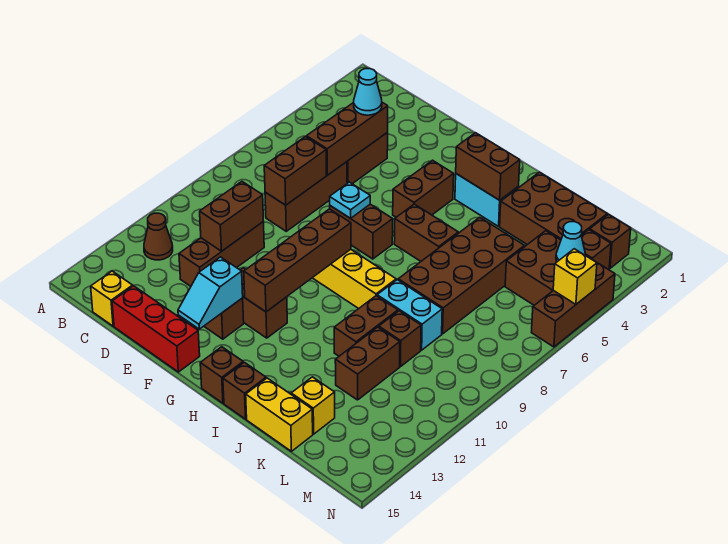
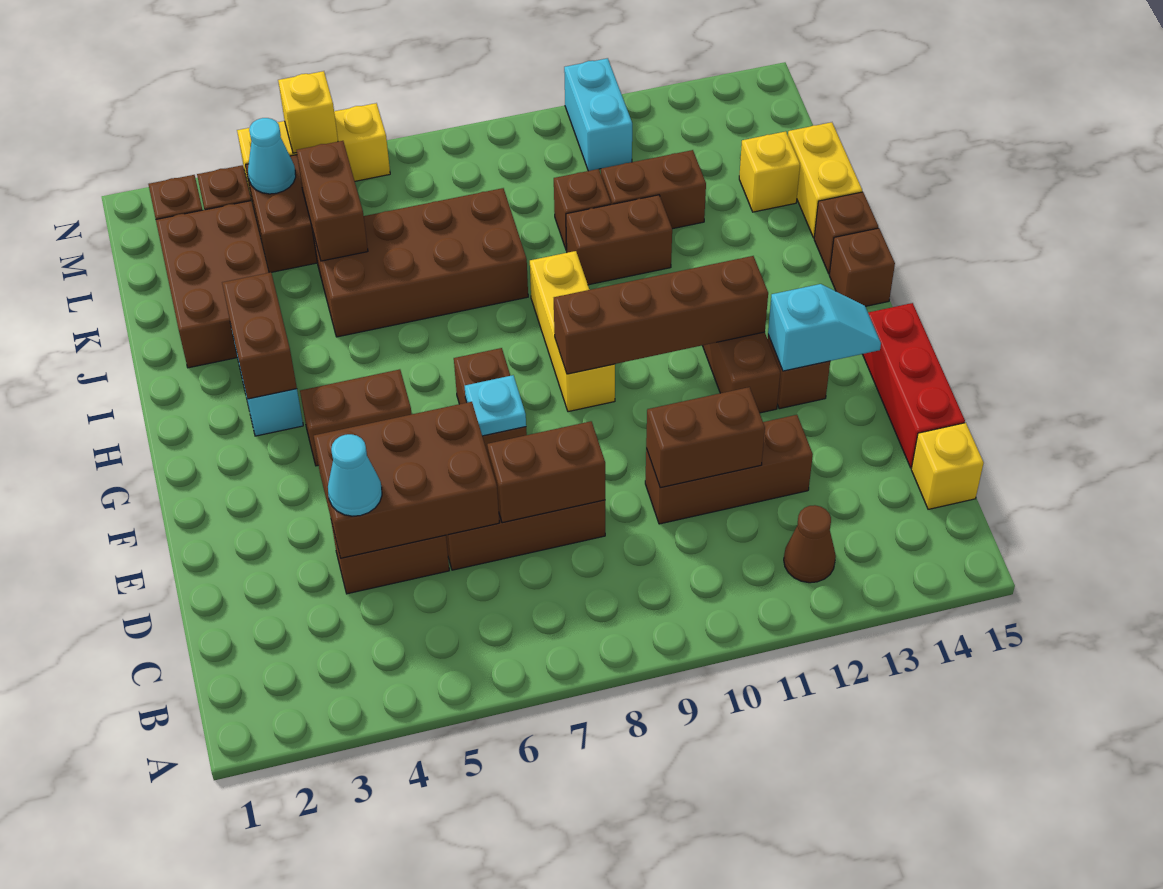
brown 1x3 brick [306,102,388,175] -> brown 2x3 brick [314,402,499,558]
brown 1x2 brick [394,204,458,261] -> brown 1x2 brick moved to [296,141,368,261]
cyan 1x2 brick [377,280,442,350] -> cyan 1x2 brick moved to [564,58,632,171]
brown 1x3 brick [531,263,615,347] -> yellow 1x3 brick [237,103,390,196]

